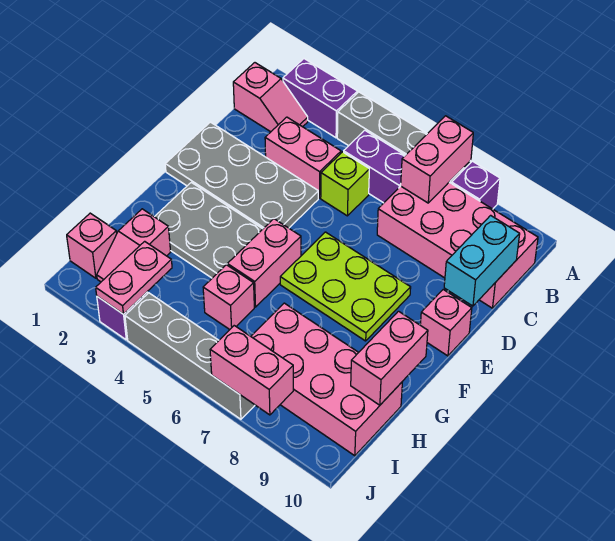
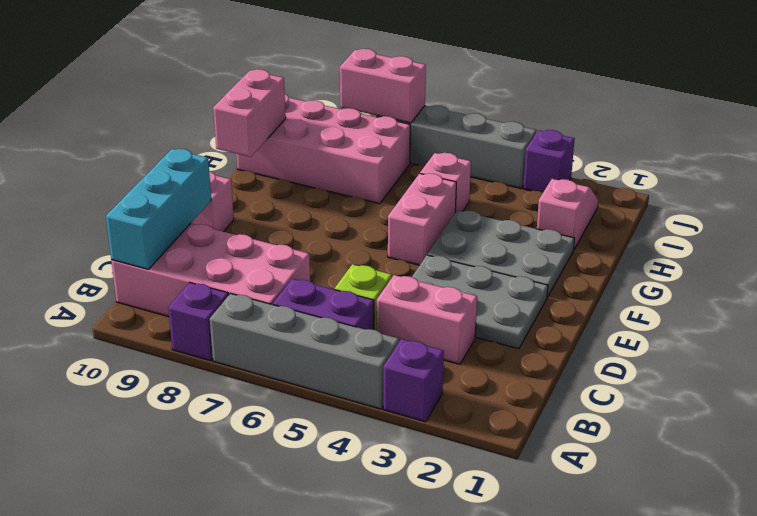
purple 1x2 brick [283,59,357,138] -> purple 1x1 brick [383,339,444,422]
pink 1x2 brick [401,116,473,203] -> none
pink 1x2 slope [233,63,308,132] -> none
cyan 1x2 brick [444,215,520,306] -> cyan 1x3 brick [106,149,211,269]
grey 2x4 plate [165,122,318,229] -> grey 2x3 plate [412,255,548,349]
lime 2x3 plate [280,232,411,341] -> none
pink 1x1 brick [67,213,117,278] -> none
pink 1x2 plate [96,241,172,314] -> none

